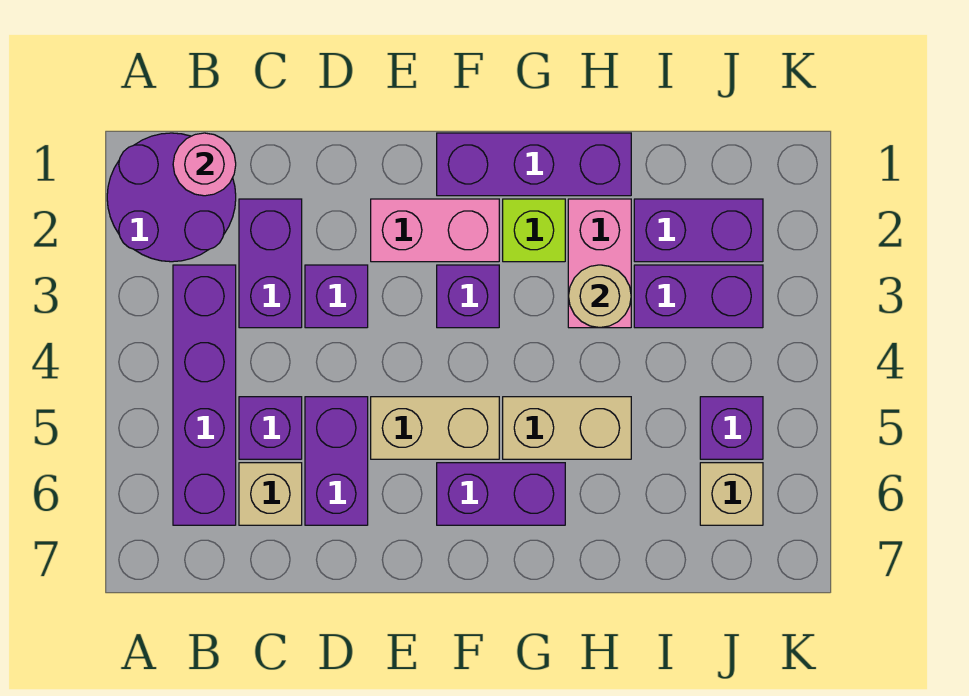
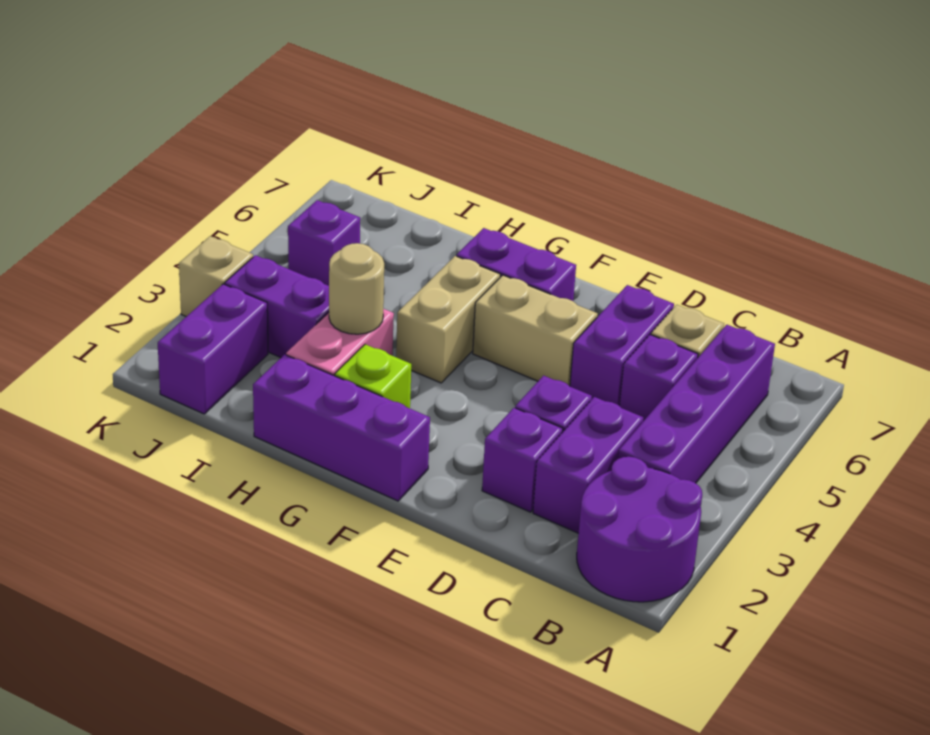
pink 1x1 round brick [173,133,236,196] -> none
pink 1x2 brick [371,199,499,262] -> none
purple 1x1 brick [437,265,499,328] -> purple 1x1 brick moved to [482,408,563,512]
tan 1x2 brick [503,397,631,459] -> tan 1x2 brick turned to [396,256,500,383]
purple 1x2 brick [634,199,763,262] -> purple 1x2 brick turned to [158,284,268,414]
tan 1x1 brick [700,463,763,525] -> tan 1x1 brick moved to [179,236,253,317]

